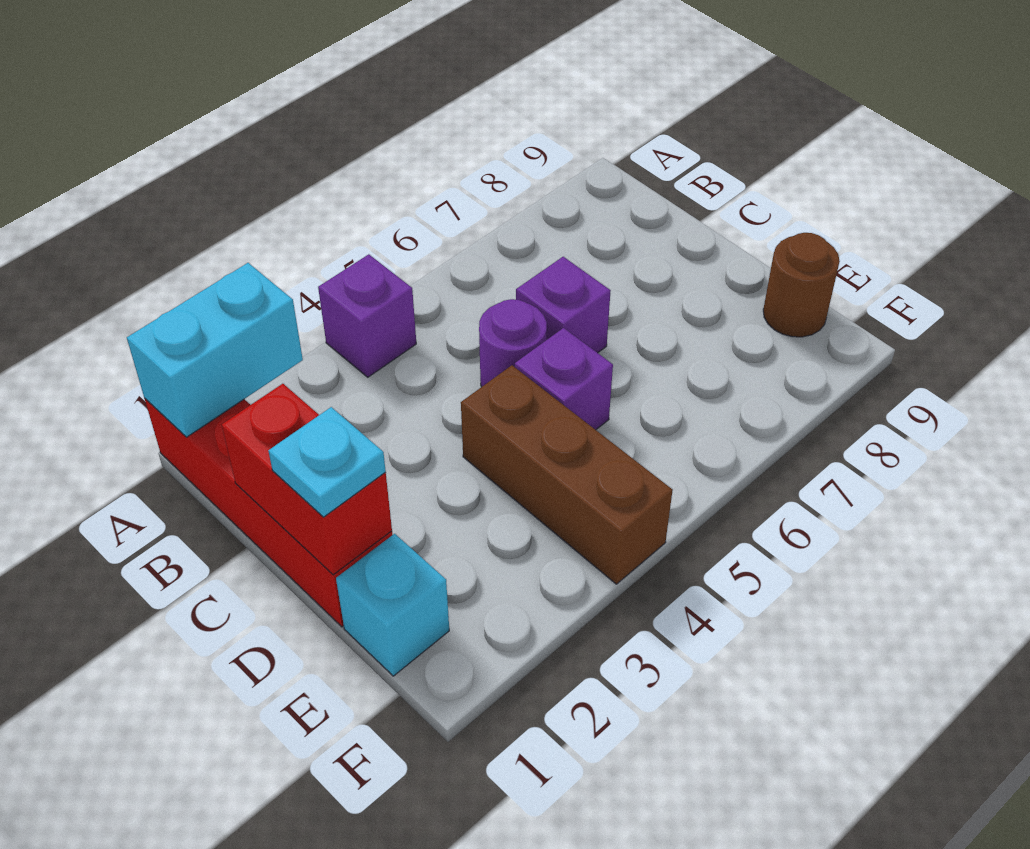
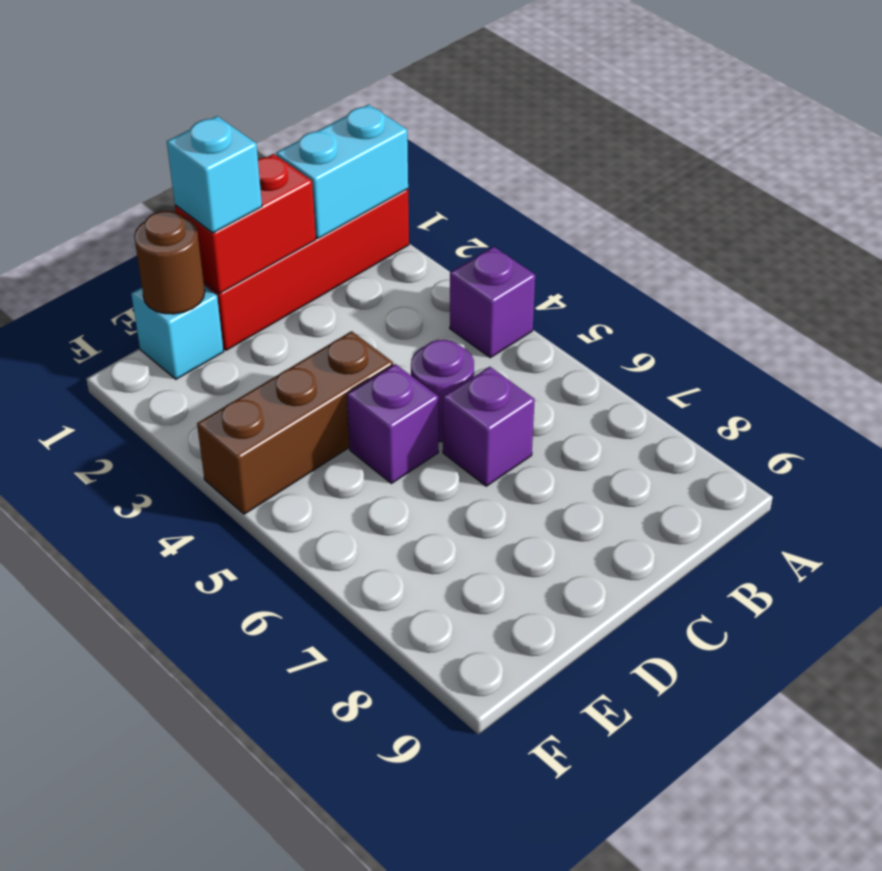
cyan 1x2 brick [127,263,303,437] -> cyan 1x2 brick turned to [276,105,408,238]
cyan 1x1 plate [268,407,386,517] -> cyan 1x1 brick [167,116,262,233]
brown 1x1 round brick [763,233,840,337] -> brown 1x1 round brick moved to [134,211,205,314]

